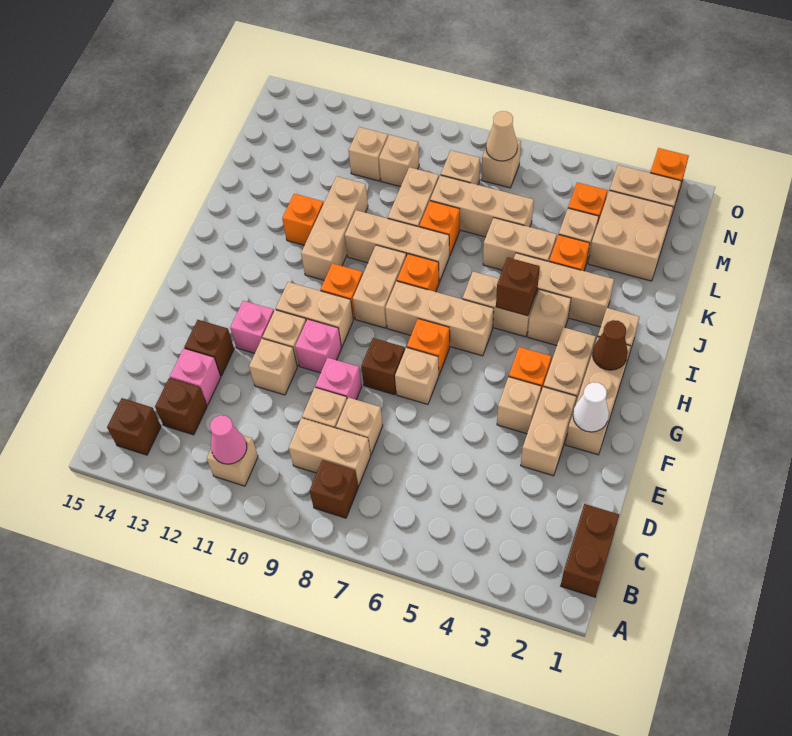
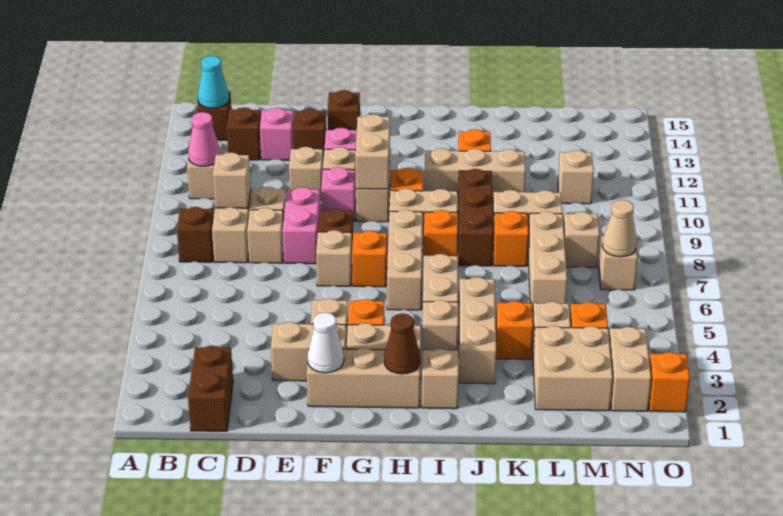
brown 1x2 brick [561,504,619,597] -> brown 1x2 brick turned to [188,346,233,431]
none -> cyan 1x1 cone [198,56,229,108]
pink 1x1 brick [315,358,362,400] -> pink 1x2 brick [283,187,320,264]
brown 1x1 brick [496,257,540,316] -> brown 1x1 brick moved to [328,90,360,130]
tan 1x3 brick [345,210,449,282] -> brown 1x3 brick [458,169,493,266]
tan 1x2 brick [483,218,557,270] -> tan 1x2 brick moved to [355,114,390,189]
tan 1x1 brick [379,135,419,187] -> tan 1x1 brick moved to [213,153,251,208]

